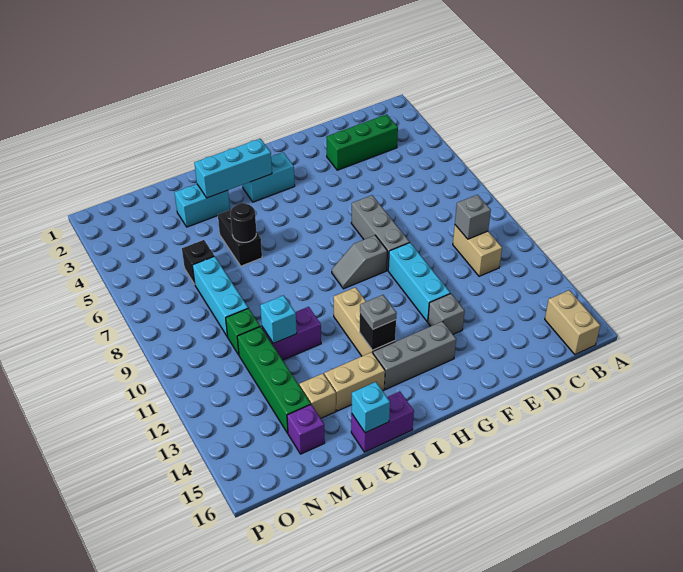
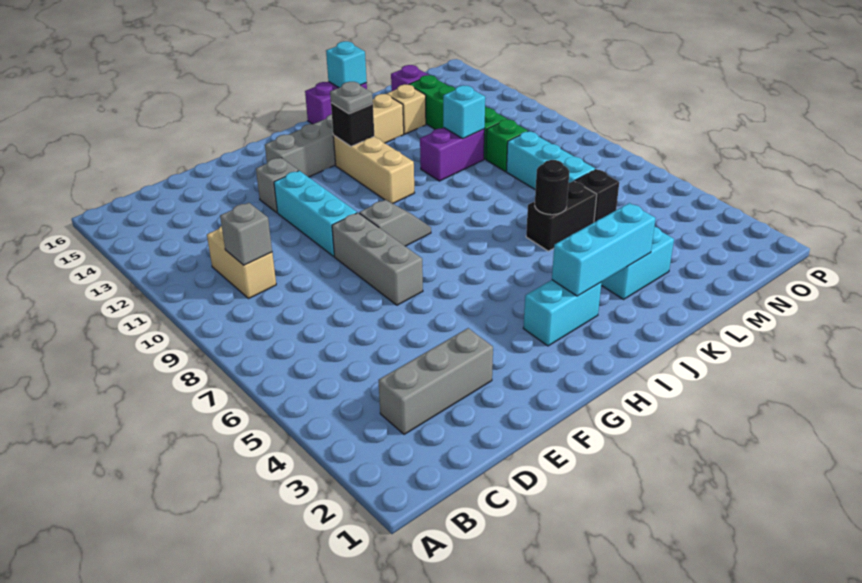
tan 1x2 brick [545,290,600,355] -> none
green 1x3 brick [326,114,398,170] -> grey 1x3 brick [378,328,493,434]
black 1x2 brick [218,209,262,266] -> black 1x2 brick turned to [526,181,597,251]

